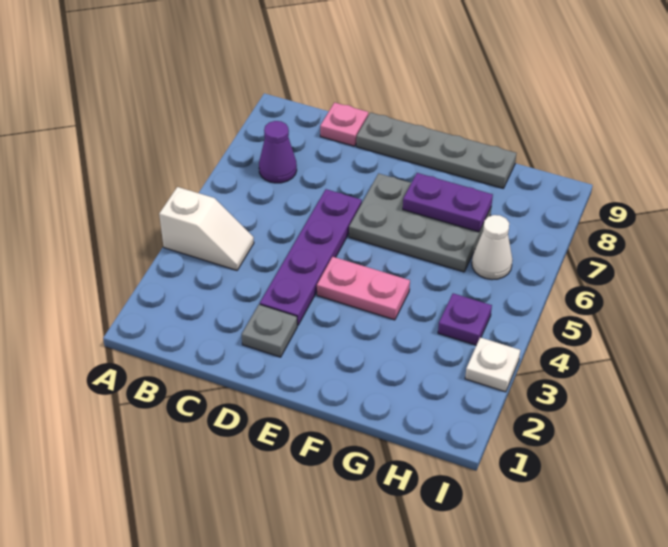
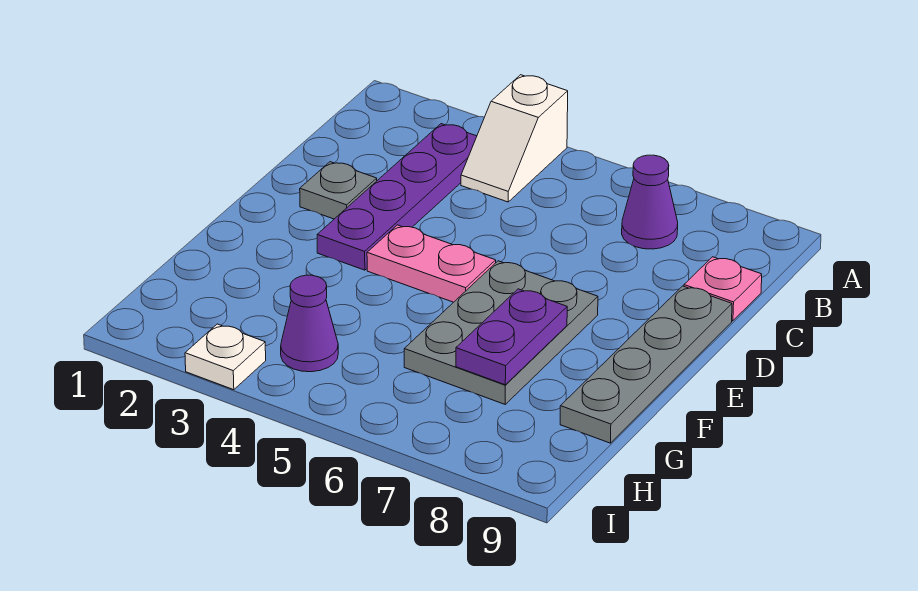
purple 1x4 plate [260,189,362,325] -> purple 1x4 plate turned to [317,124,477,270]
pink 1x2 plate [317,257,410,320] -> pink 1x2 plate turned to [367,225,496,302]
purple 1x1 plate [438,293,492,345] -> purple 1x1 cone [281,275,338,372]
white 1x1 cone [472,215,512,280] -> none

